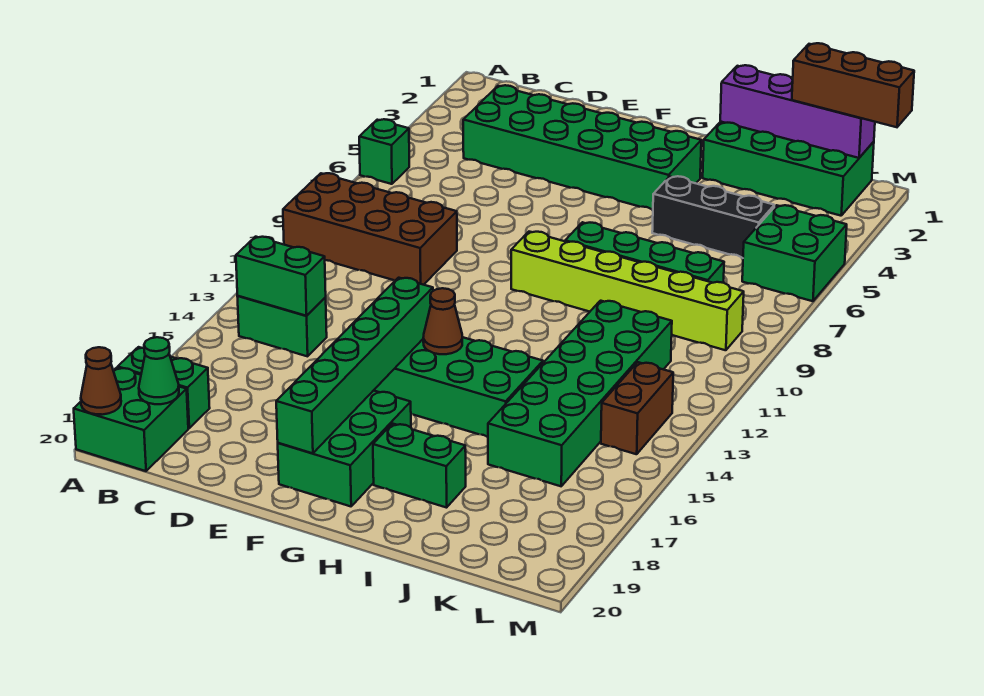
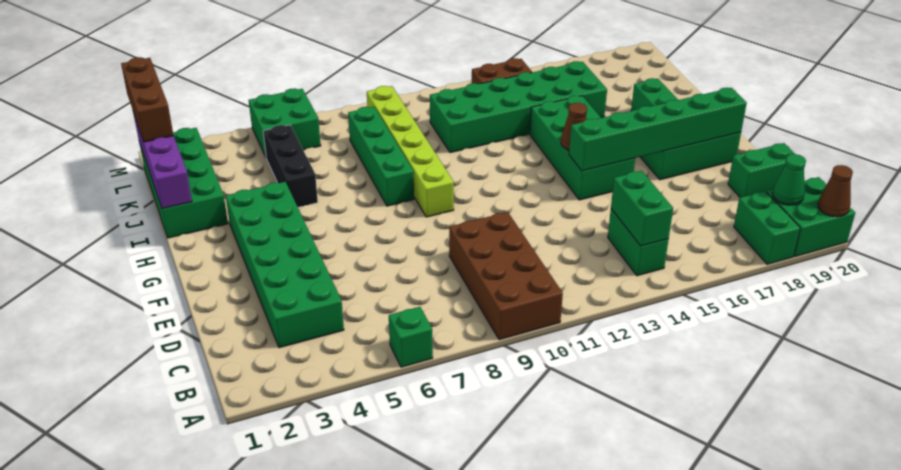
none -> green 1x2 brick [728,143,795,198]

